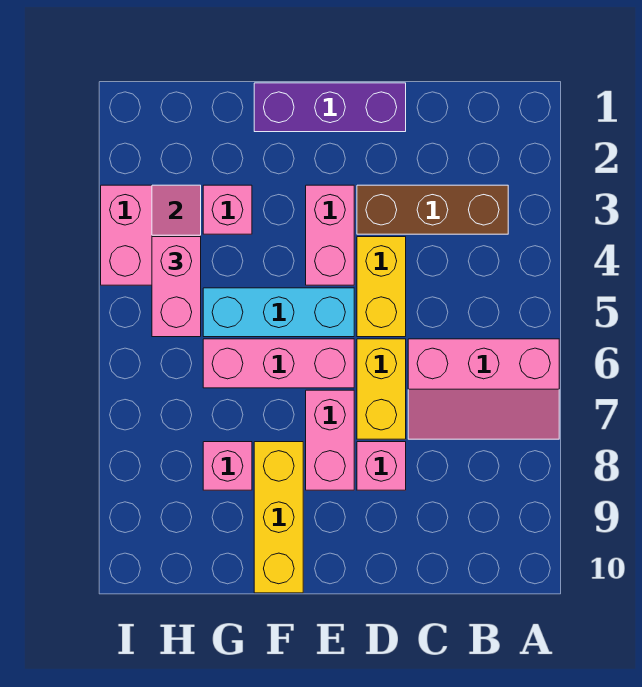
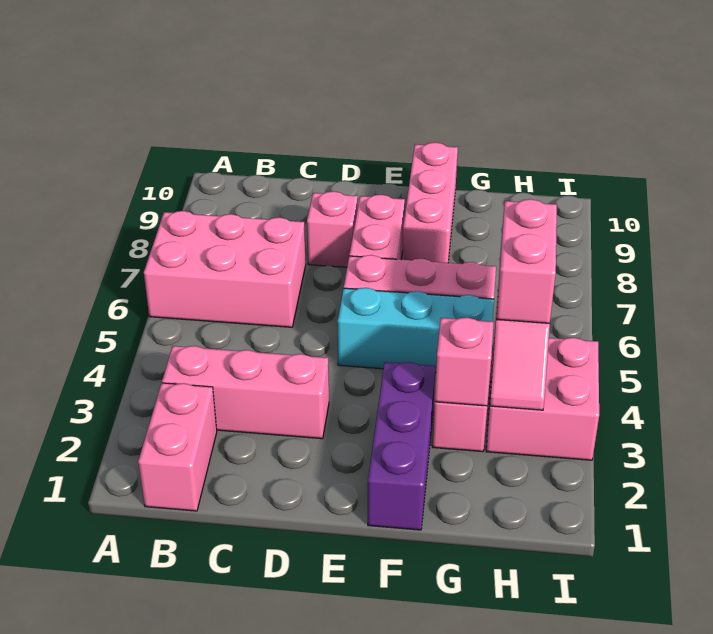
pink 2x3 slope [408,339,559,439] -> pink 2x3 brick [144,211,306,327]
brown 1x3 brick [357,185,508,234] -> pink 1x3 brick [162,346,329,439]
purple 1x3 brick [254,83,406,132] -> purple 1x3 brick turned to [368,362,436,530]
yellow 1x2 brick [357,237,406,337] -> none
yellow 1x2 brick [357,339,406,439] -> none
pink 1x2 brick [306,185,354,285] -> pink 1x2 brick moved to [138,383,217,511]
yellow 1x3 brick [254,442,303,593] -> pink 1x3 brick [402,142,458,263]
pink 1x1 brick [203,442,252,490] -> pink 1x1 brick moved to [435,317,494,406]

